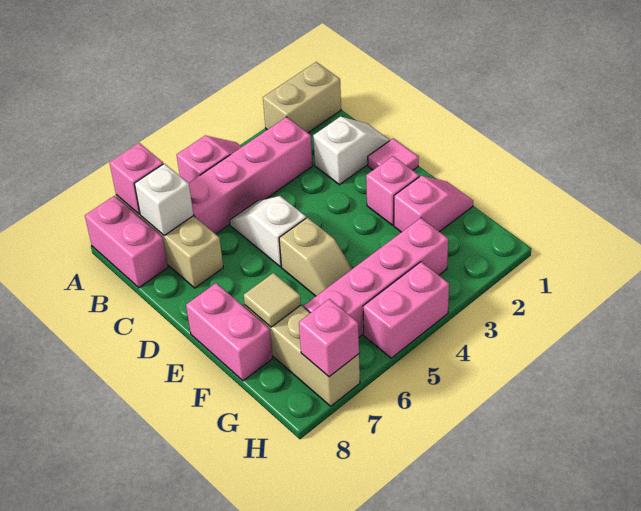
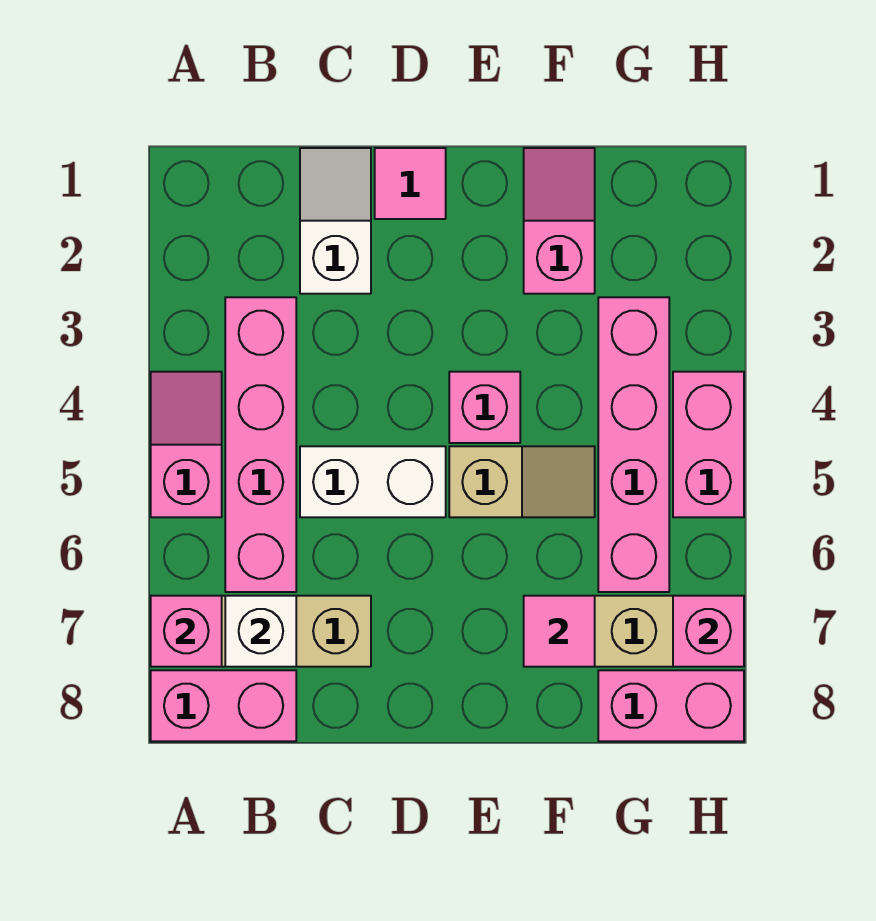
tan 1x2 brick [263,62,341,133] -> none
white 1x2 slope [230,196,306,267] -> white 1x2 brick [300,446,446,517]
pink 1x1 brick [366,156,419,225] -> pink 1x1 brick moved to [449,372,520,443]
pink 1x2 brick [186,283,273,381] -> pink 1x2 brick moved to [598,670,744,741]
tan 1x1 tile [244,273,301,327] -> pink 1x1 tile [524,596,595,667]

